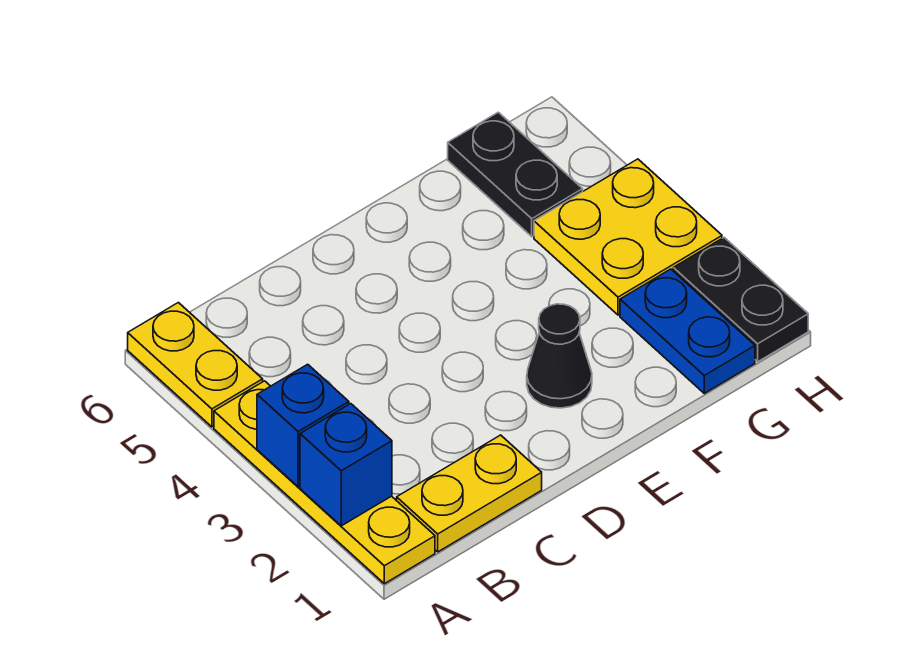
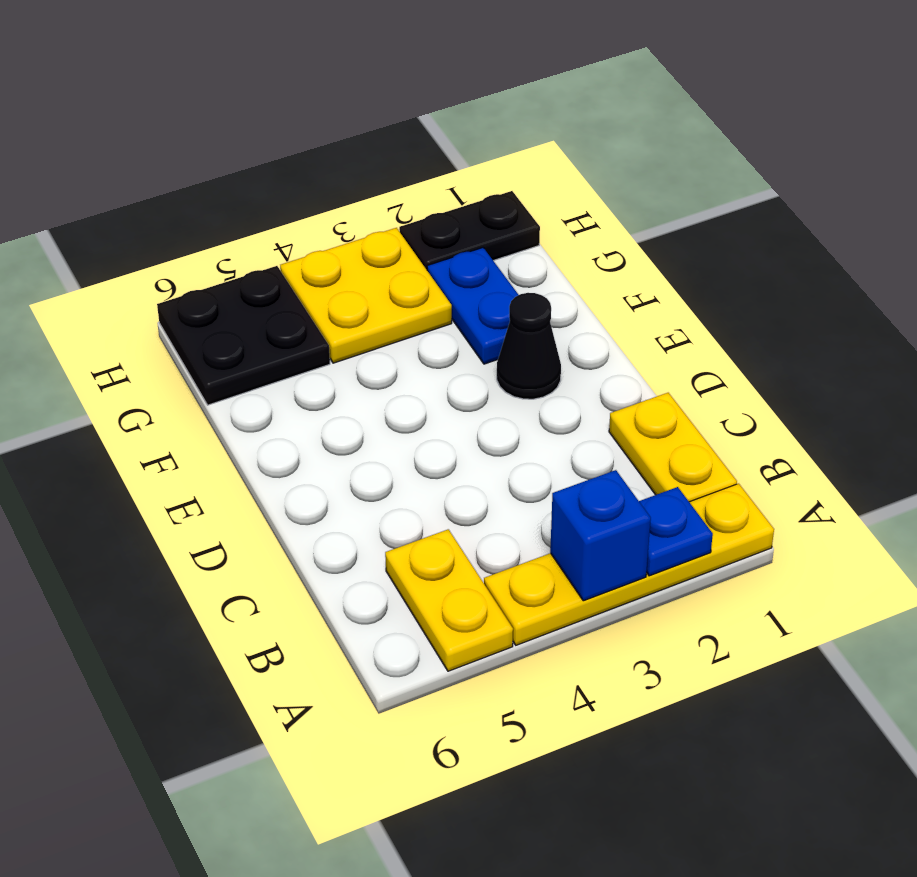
blue 1x1 brick [300,404,392,526] -> blue 1x1 plate [639,487,713,576]
yellow 1x2 plate [128,303,263,427] -> yellow 1x2 plate turned to [385,529,513,671]
blue 1x2 plate [620,269,755,393] -> blue 1x2 plate turned to [427,248,518,364]
black 1x2 plate [448,112,583,237] -> black 2x2 plate [157,266,330,405]

